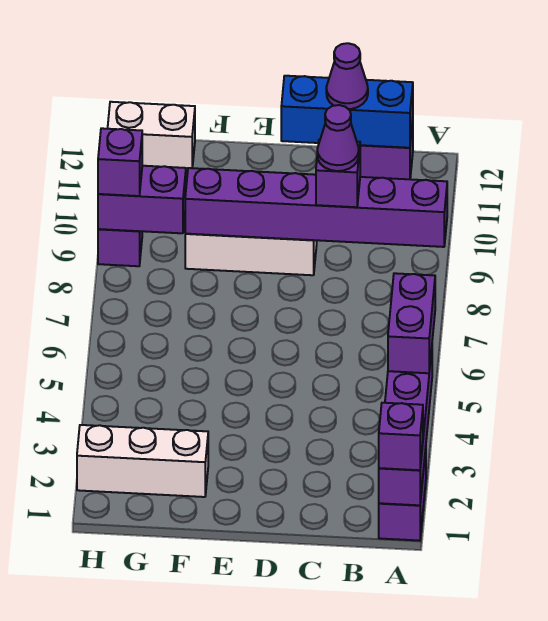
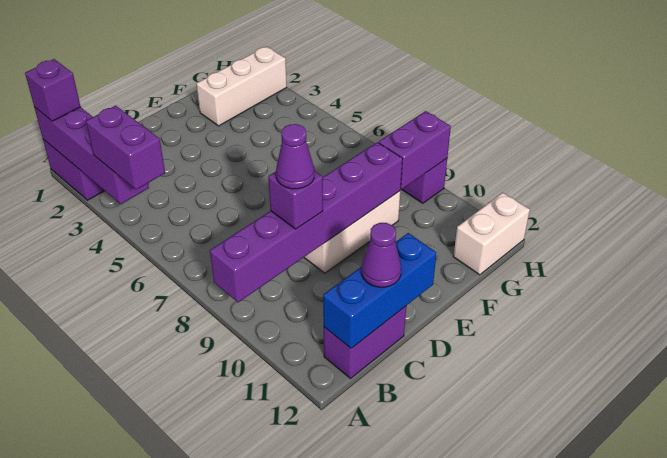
purple 1x1 brick [98,128,142,196] -> none

